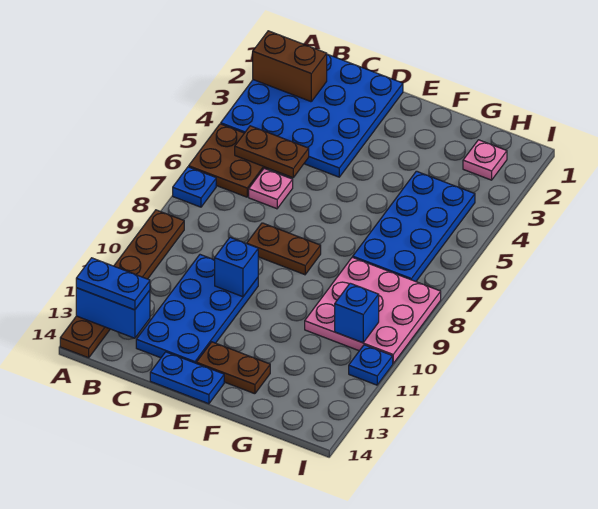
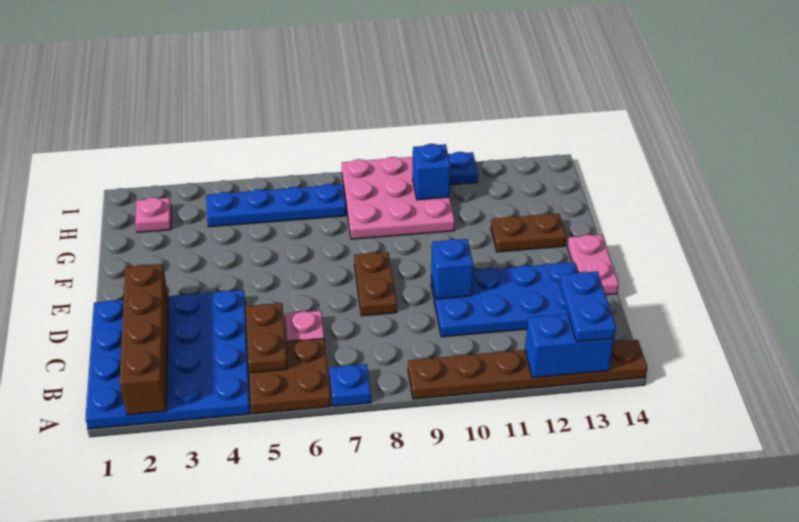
brown 1x2 brick [253,31,327,102] -> brown 1x4 brick [120,264,168,415]
blue 1x2 brick [76,288,150,338] -> blue 1x2 brick turned to [525,314,614,378]
blue 1x2 plate [150,352,224,404] -> pink 1x2 plate [567,235,619,295]
brown 1x2 plate [196,342,270,394] -> brown 1x2 plate turned to [491,213,566,252]
blue 2x4 plate [353,171,475,282] -> blue 1x4 plate [206,184,346,227]

